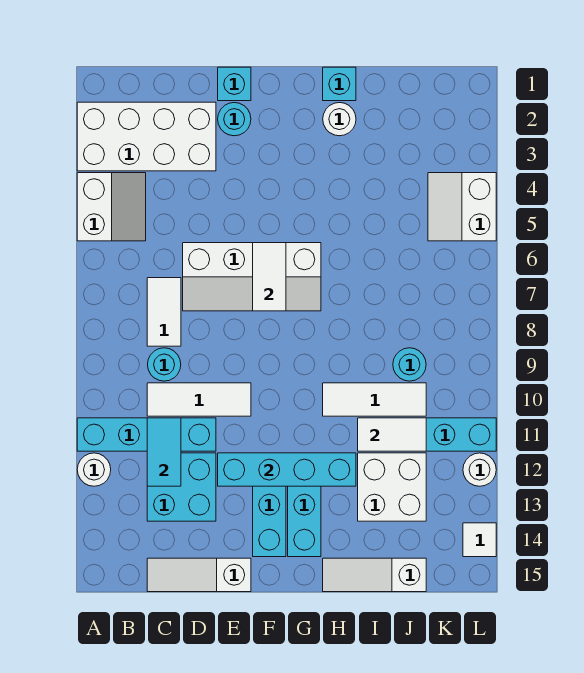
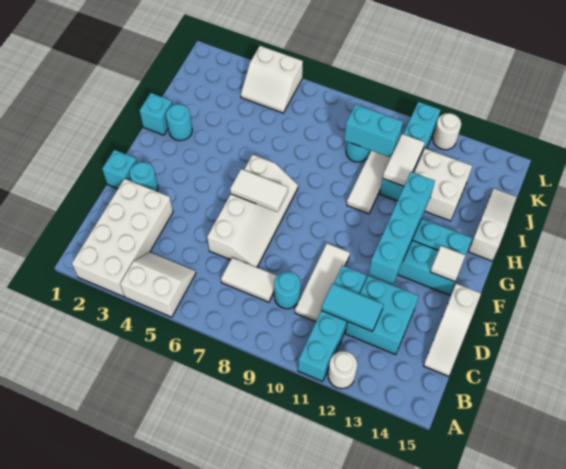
white 1x1 round brick [323,103,356,136] -> cyan 1x1 round brick [166,104,192,141]
white 1x3 slope [323,558,426,592] -> white 1x3 slope turned to [468,189,517,261]
none -> cyan 1x2 brick [344,104,403,158]
white 1x1 tile [463,523,496,557] -> white 1x1 tile moved to [430,246,466,282]

